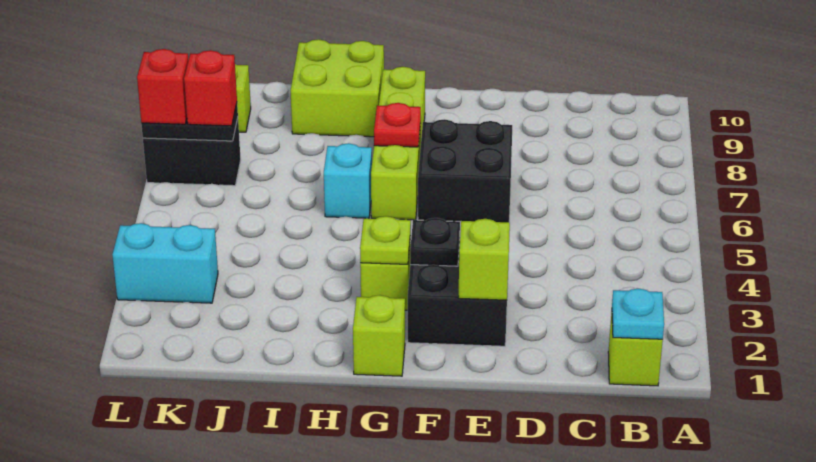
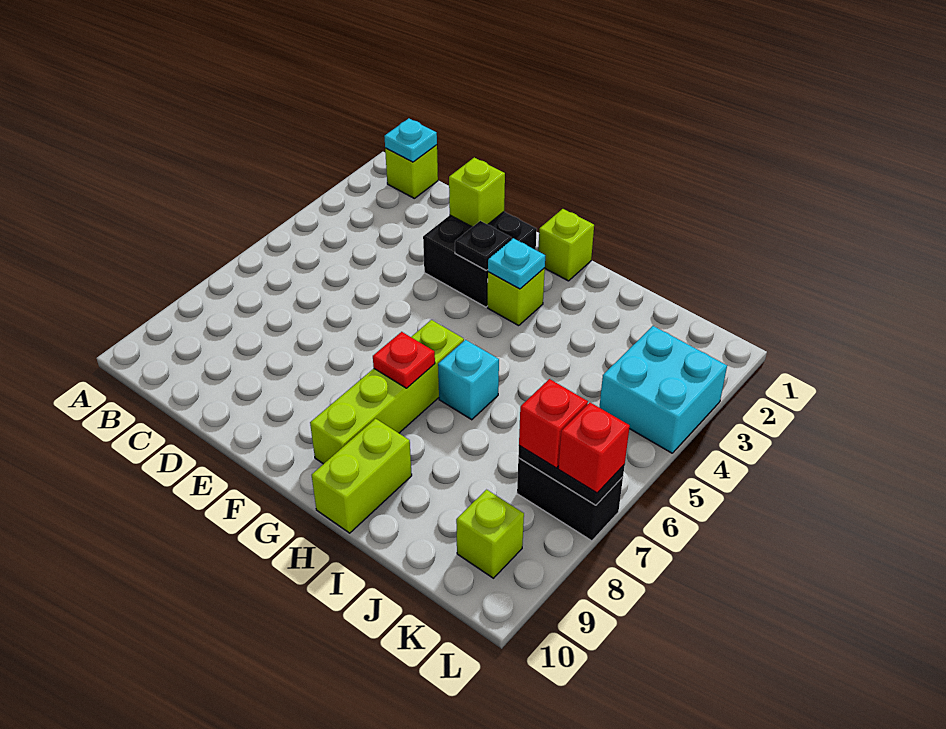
black 2x2 brick [418,119,512,222] -> none
lime 1x1 plate [360,216,411,264] -> cyan 1x1 plate [488,238,545,289]
lime 2x2 brick [290,39,384,137] -> lime 1x2 brick [312,419,412,533]
cyan 1x2 brick [112,223,218,303] -> cyan 2x2 brick [599,326,727,453]

